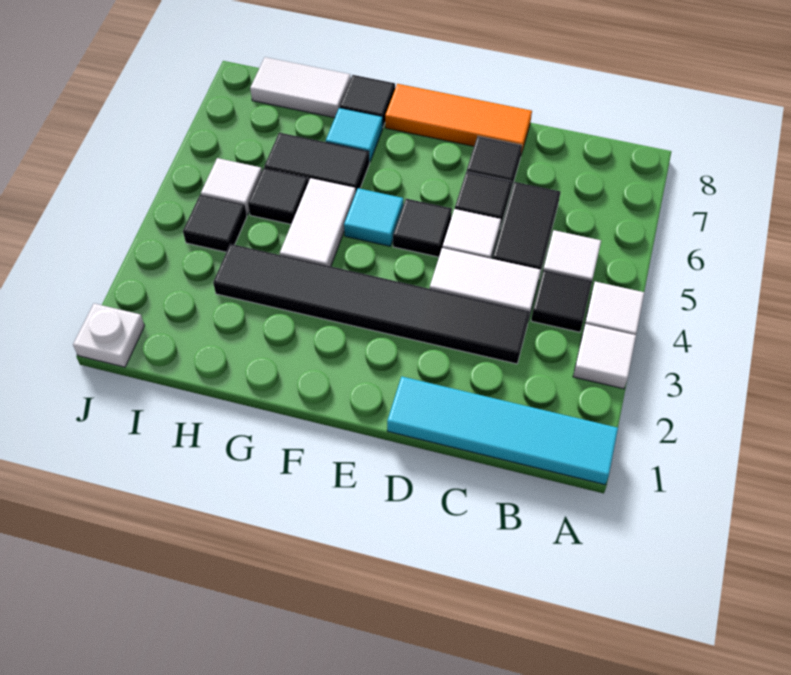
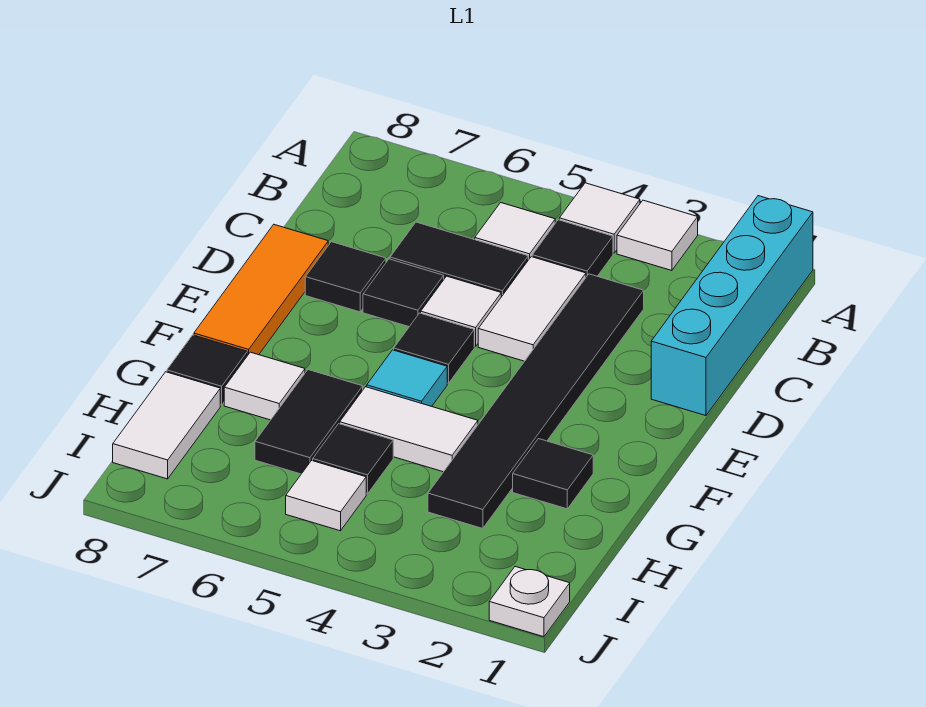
cyan 1x4 tile [387,377,618,485] -> cyan 1x4 brick [651,196,813,416]
cyan 1x1 tile [326,108,383,162] -> white 1x1 tile [224,352,305,420]
black 1x1 tile [183,195,247,252] -> black 1x1 tile moved to [513,439,593,509]

